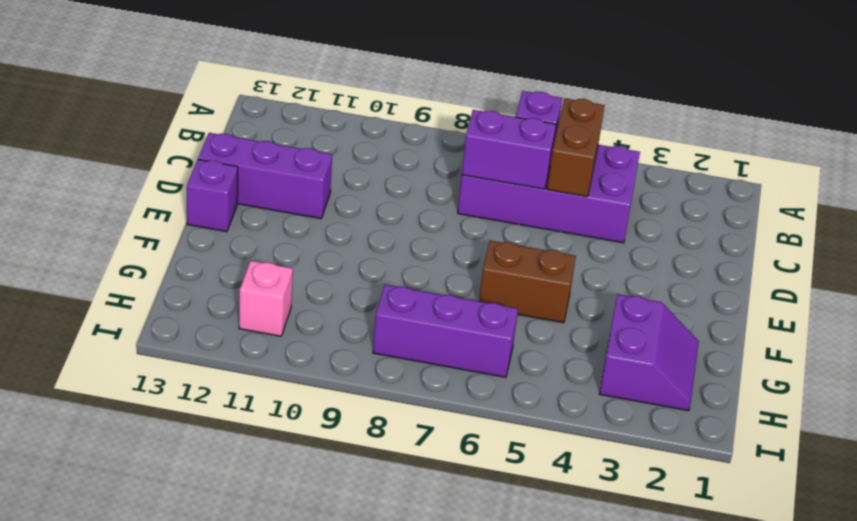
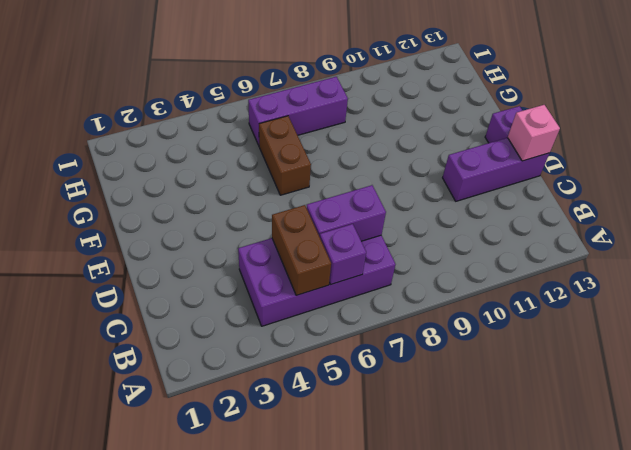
brown 1x2 brick [479,241,576,323] -> brown 1x2 brick turned to [259,116,311,195]
purple 2x2 slope [600,294,699,411] -> none
pink 1x1 brick [239,261,293,336] -> pink 1x1 brick moved to [508,105,560,161]

